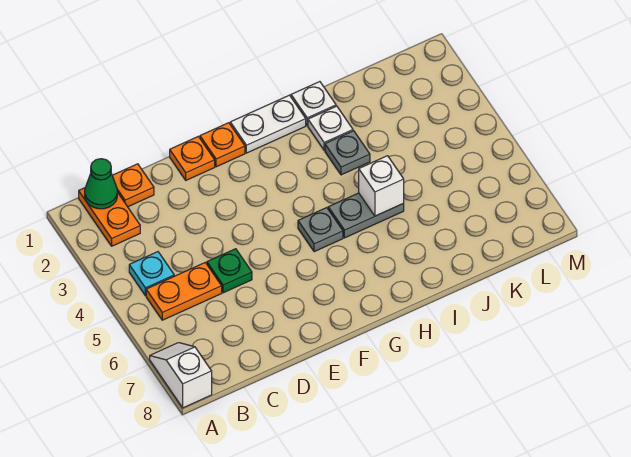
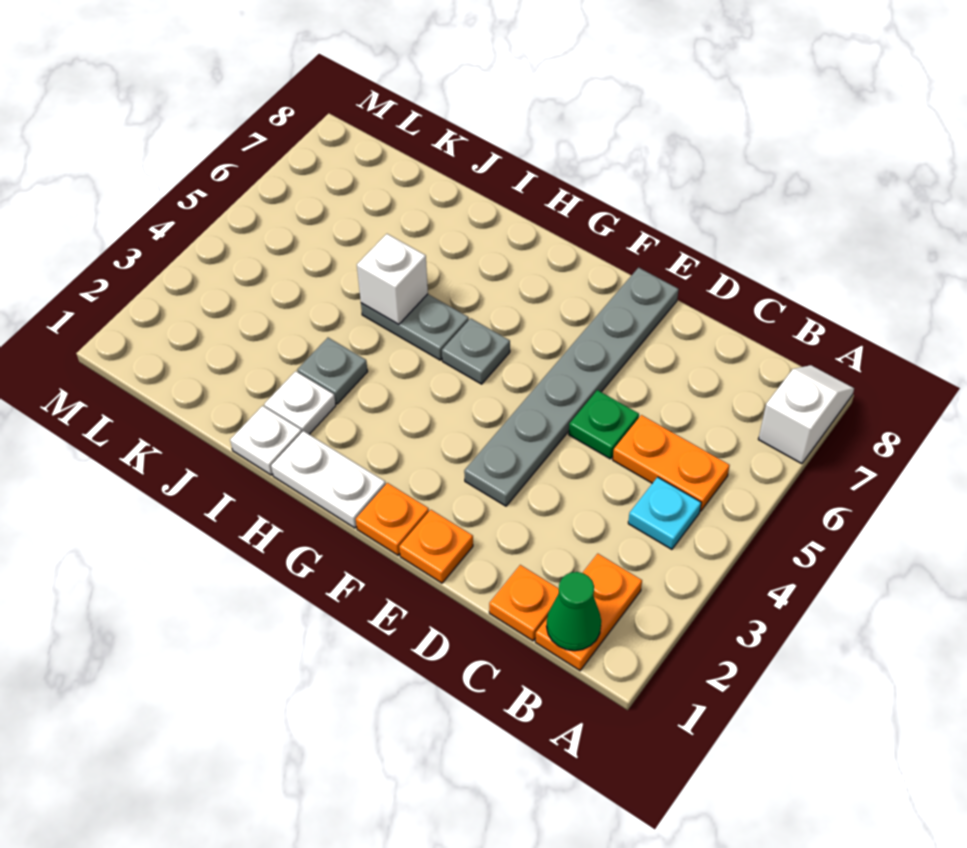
white 1x2 slope [150,343,212,408] -> white 1x2 slope turned to [758,365,854,464]
none -> grey 1x6 plate [464,268,679,506]

